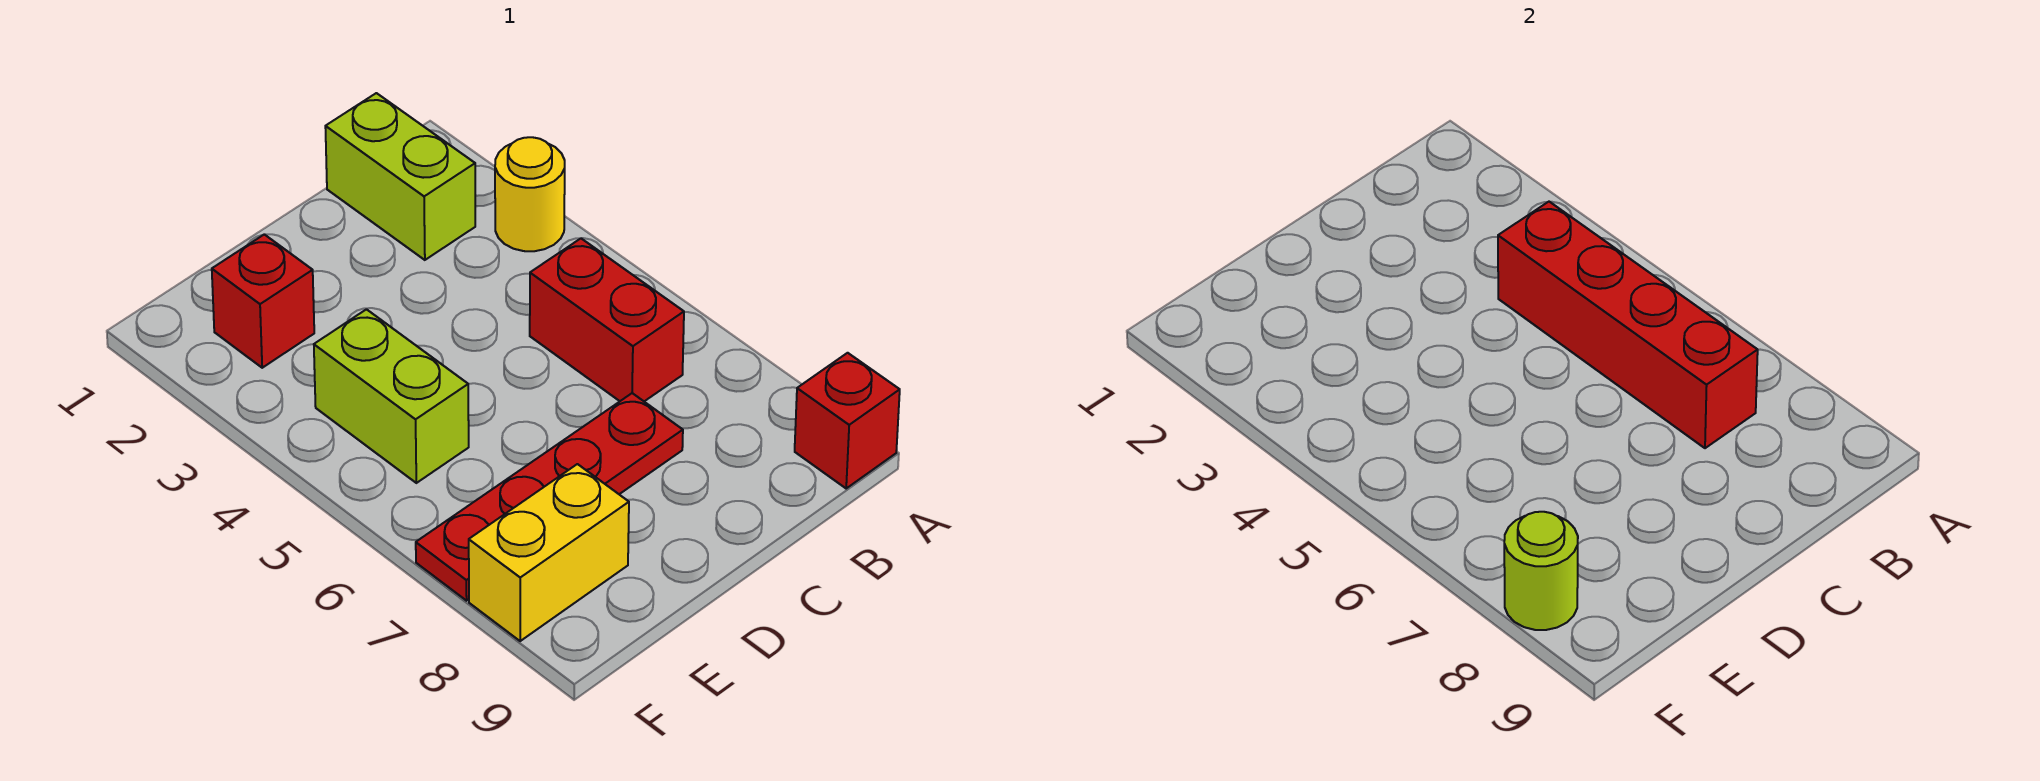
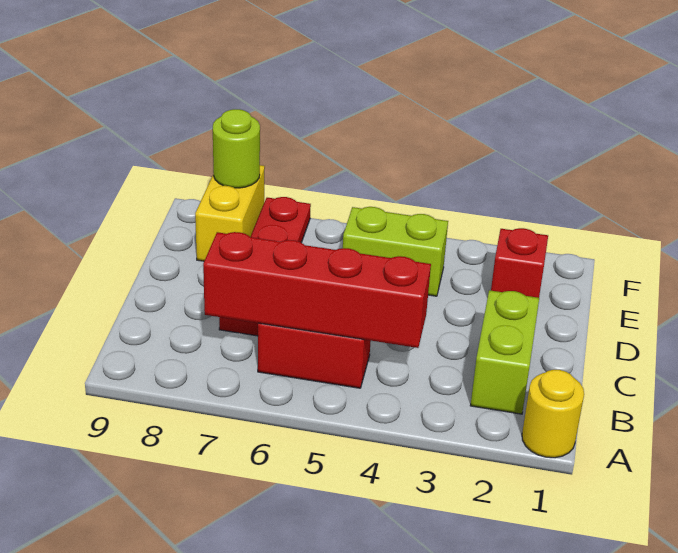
yellow 1x1 round brick [495,137,565,251] -> yellow 1x1 round brick moved to [522,370,584,458]
red 1x1 brick [795,353,900,488] -> none
lime 1x2 brick [325,93,475,260] -> lime 1x2 brick turned to [470,290,539,414]

